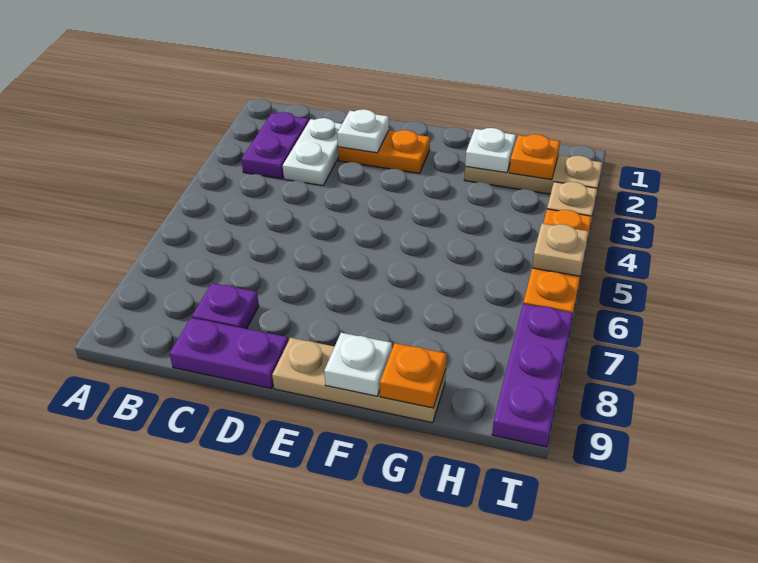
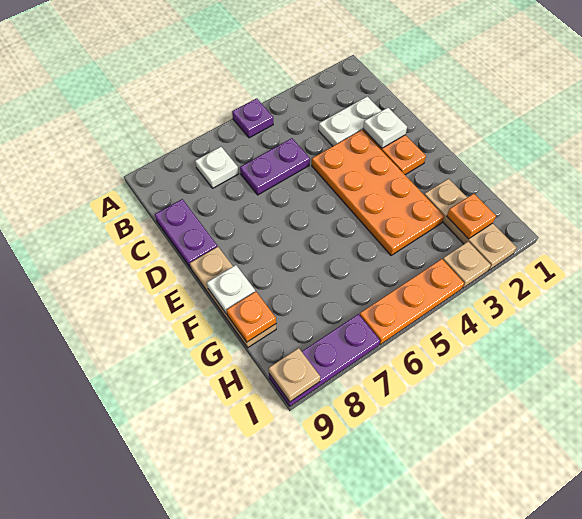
purple 1x2 plate [241,112,309,179] -> purple 1x2 plate moved to [240,138,310,195]
purple 1x1 plate [192,283,259,329] -> purple 1x1 plate moved to [232,98,273,138]
none -> orange 2x4 plate [312,130,444,255]
white 1x1 plate [465,128,516,173] -> white 1x1 plate moved to [195,147,239,188]
tan 1x1 plate [532,224,589,276] -> tan 1x1 plate moved to [268,348,320,402]

